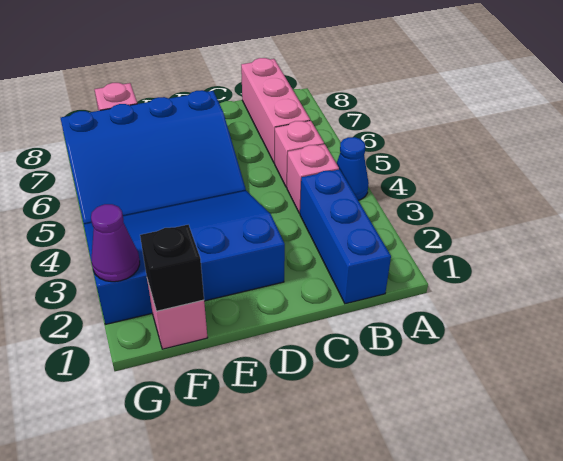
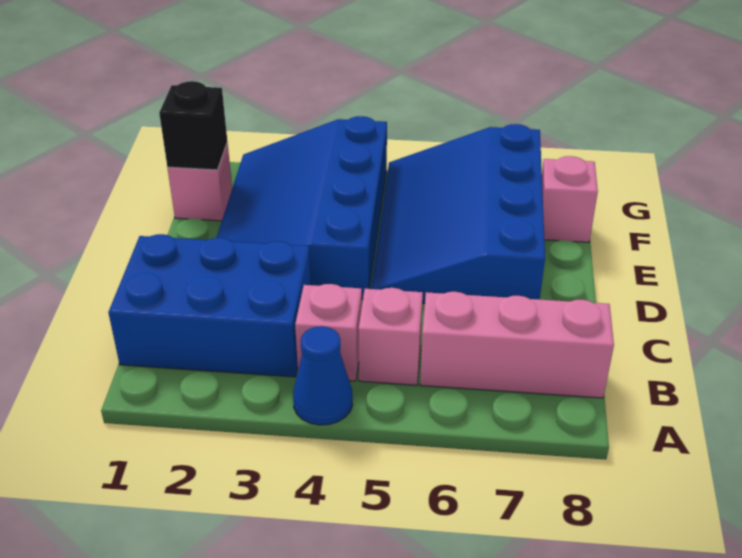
blue 1x3 brick [300,169,391,304] -> blue 2x3 brick [108,234,311,377]
blue 3x4 slope [84,191,285,324] -> blue 3x4 slope turned to [217,116,387,299]
purple 1x1 cone [91,204,140,282] -> none

